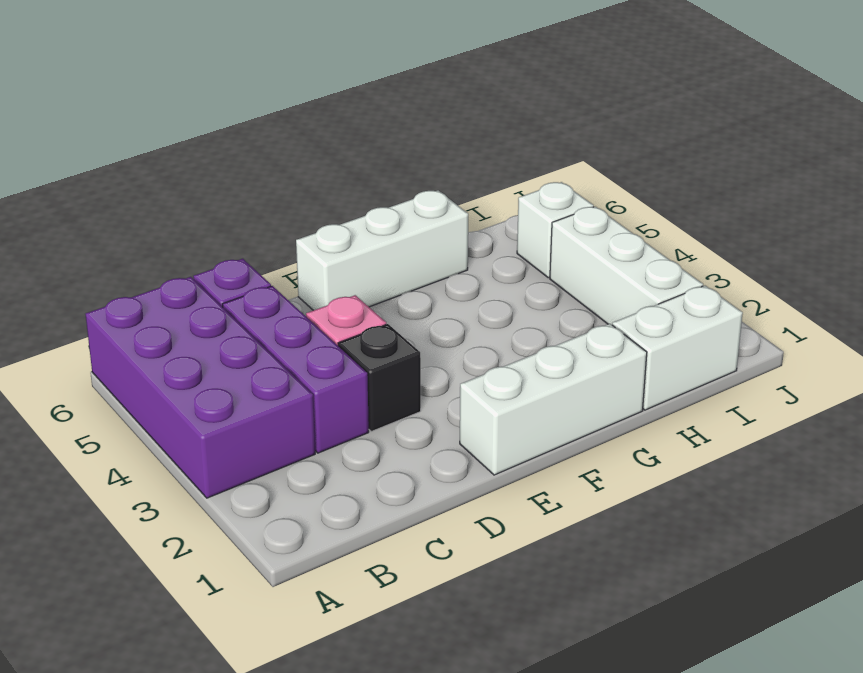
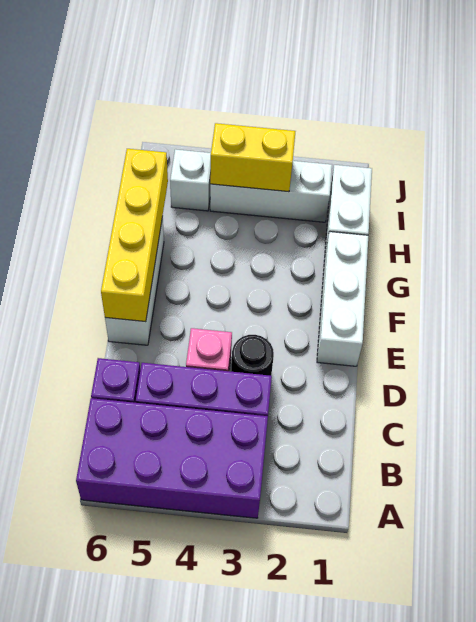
black 1x1 brick [338,324,421,431] -> black 1x1 round brick [231,335,274,376]
none -> yellow 1x4 brick [101,149,168,322]
none -> yellow 1x2 brick [210,123,296,192]

